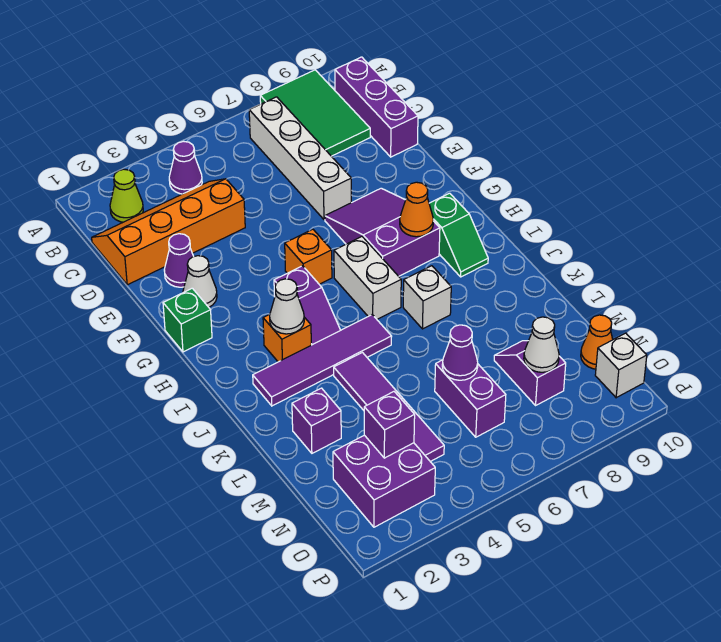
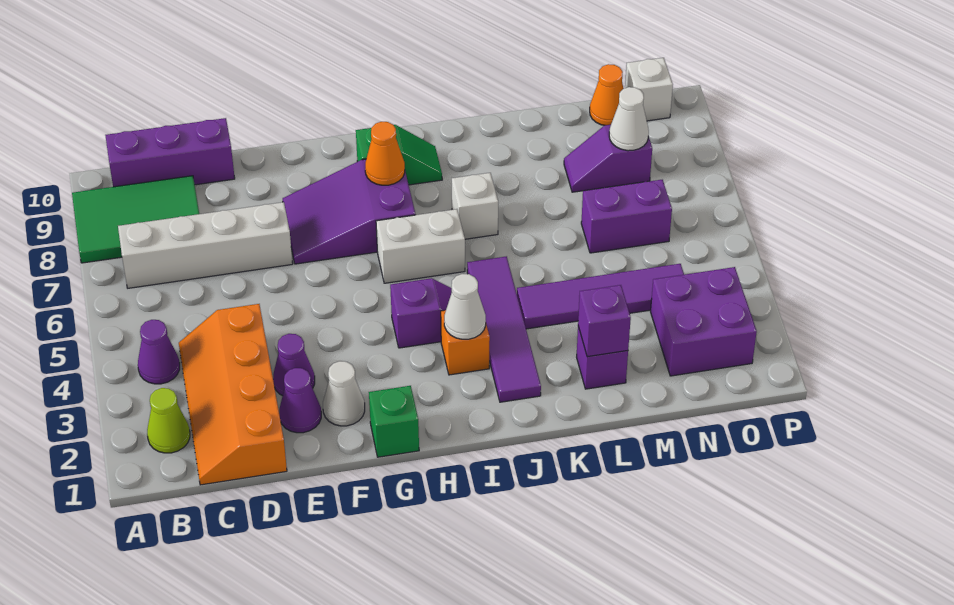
orange 1x1 brick [285,229,332,284] -> none
purple 1x1 cone [442,325,478,380] -> purple 1x1 cone moved to [273,334,315,396]
purple 1x1 brick [364,392,415,458] -> purple 1x1 brick moved to [578,285,631,357]

